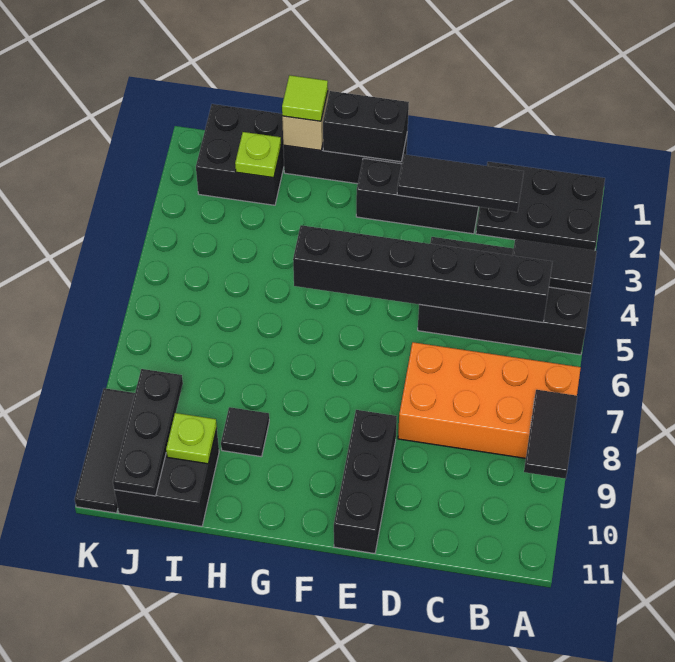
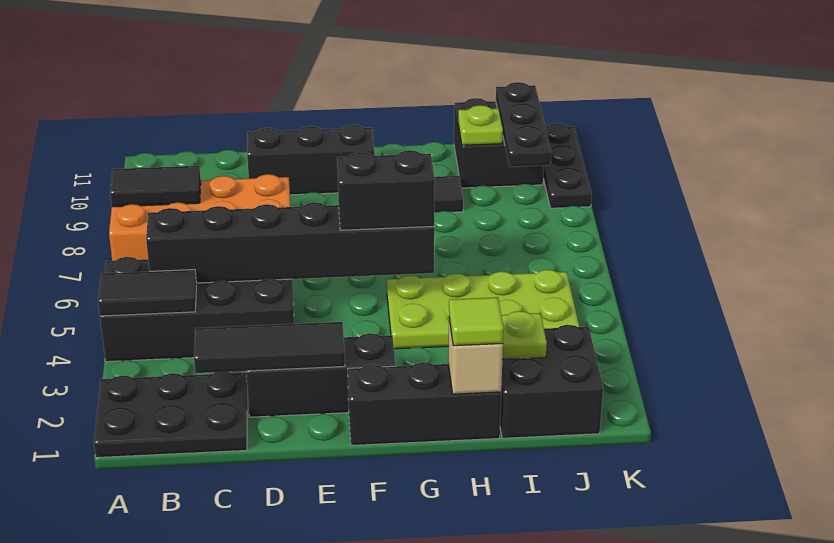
black 1x2 tile [524,390,577,479] -> black 1x2 tile turned to [110,166,201,207]
black 1x3 brick [334,410,397,554] -> black 1x3 brick turned to [247,125,374,195]
black 1x2 brick [323,91,409,162] -> black 1x2 brick moved to [337,150,435,230]
none -> lime 2x4 plate [387,270,579,349]
black 1x3 tile [75,388,135,513] -> black 1x3 plate [543,123,592,208]

